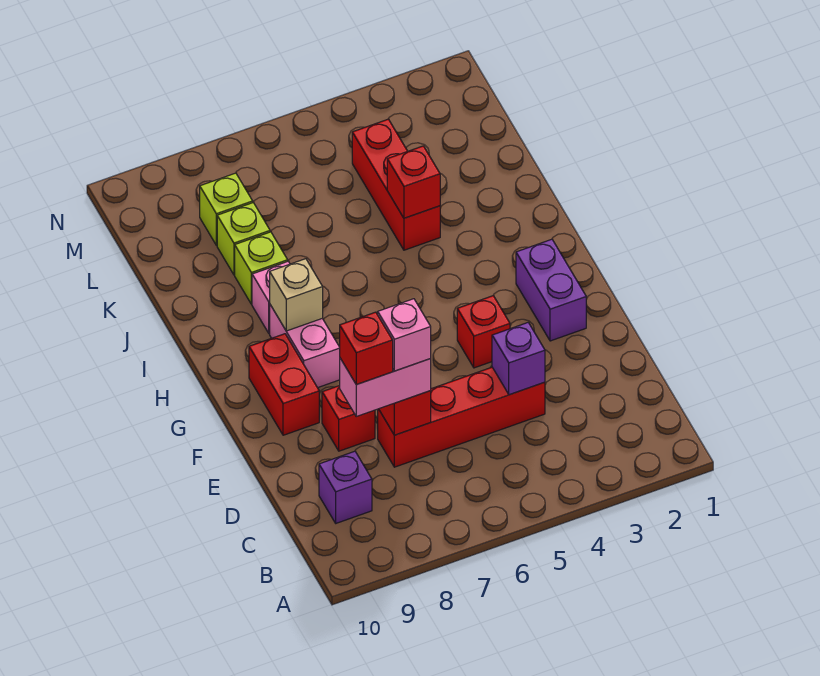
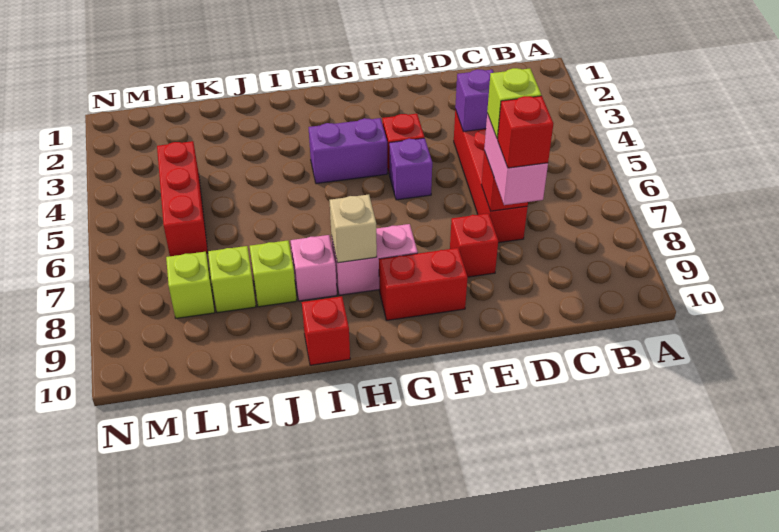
purple 1x1 brick [319,451,372,523] -> purple 1x1 brick moved to [389,138,432,200]
pink 1x1 brick [378,299,431,371] -> lime 1x1 brick [487,68,541,139]
purple 1x2 brick [516,239,586,341] -> purple 1x2 brick moved to [308,118,387,184]
red 1x3 brick [352,119,440,250] -> red 1x3 brick turned to [157,141,208,256]
red 1x1 brick [387,146,440,218] -> red 1x1 brick moved to [302,296,350,365]

